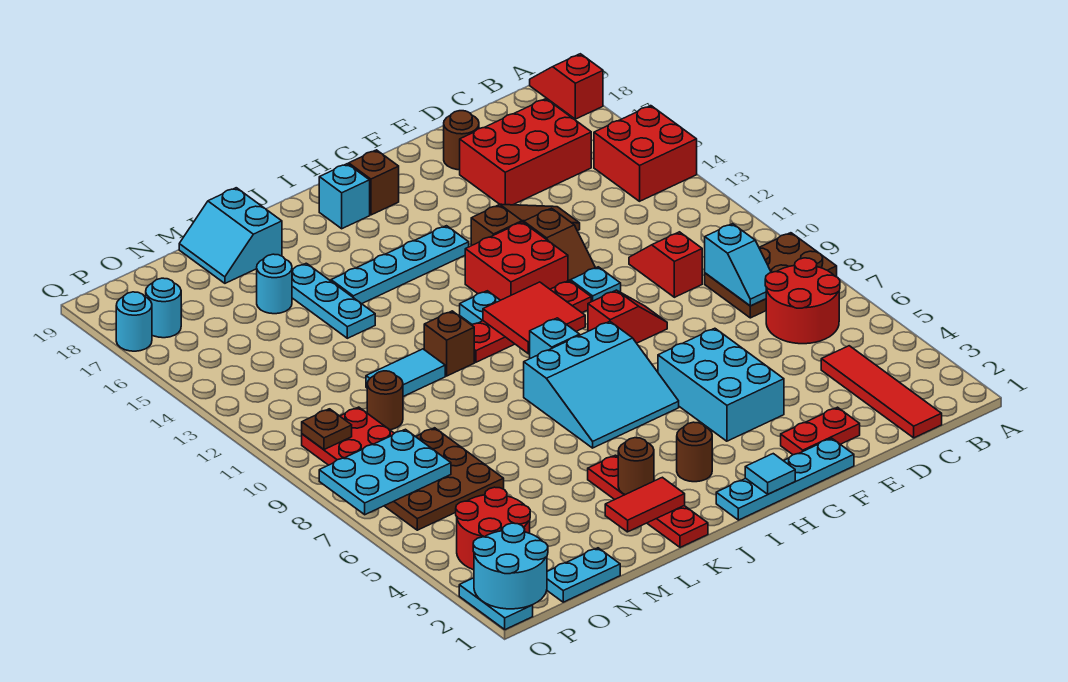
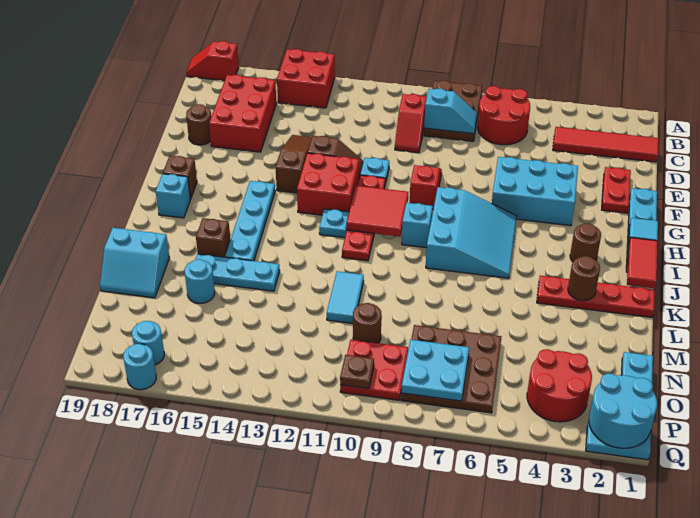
red 1x2 slope [629,232,702,297] -> red 1x2 slope turned to [395,94,427,153]
red 1x2 tile [605,477,685,532] -> red 1x2 tile moved to [627,238,658,288]
brown 1x1 brick [424,311,474,376] -> brown 1x1 brick moved to [196,218,230,257]
cyan 2x3 plate [319,429,451,515] -> cyan 2x2 plate [401,340,469,401]

